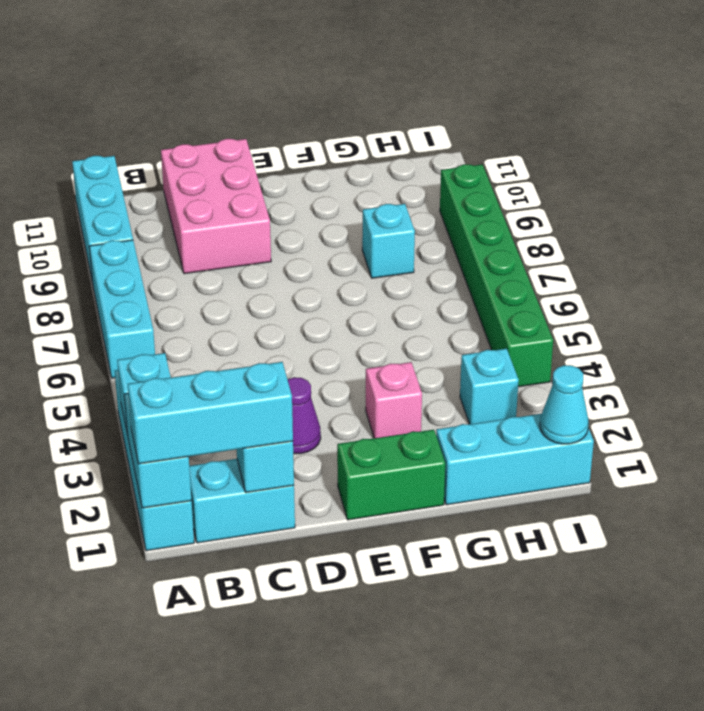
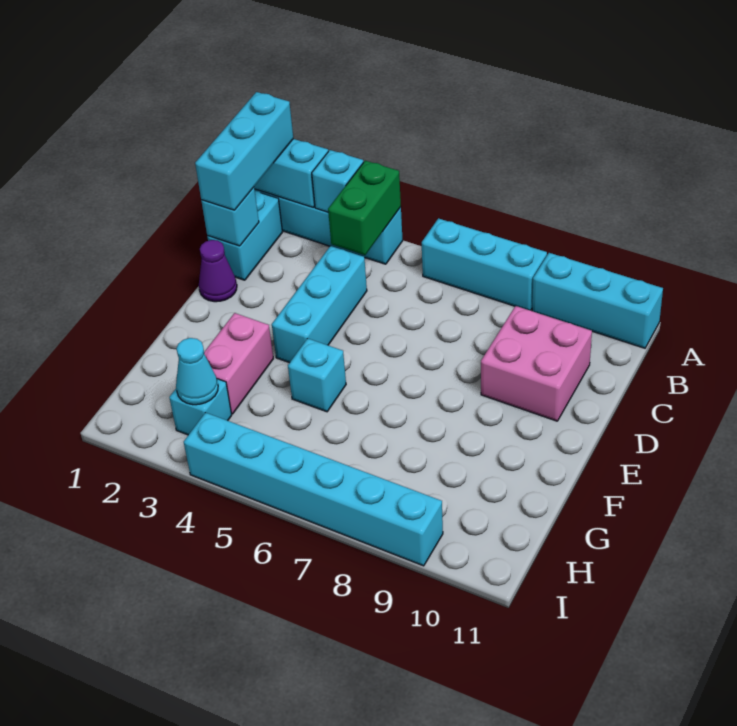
pink 2x3 brick [161,139,271,274] -> pink 2x2 brick [481,306,592,421]
purple 1x1 cone [288,377,321,454] -> purple 1x1 cone moved to [199,240,237,302]
green 1x2 brick [337,430,445,520] -> green 1x2 brick moved to [328,161,401,255]
pink 1x1 brick [366,362,422,438] -> pink 1x2 brick [204,313,273,414]
cyan 1x3 brick [436,414,594,505] -> cyan 1x3 brick moved to [272,246,367,363]
cyan 1x1 brick [362,204,415,278] -> cyan 1x1 brick moved to [288,338,346,412]
cyan 1x1 cone [540,365,589,444] -> cyan 1x1 cone moved to [176,338,218,405]
green 1x6 brick [440,164,553,387] -> cyan 1x6 brick [184,413,443,566]

